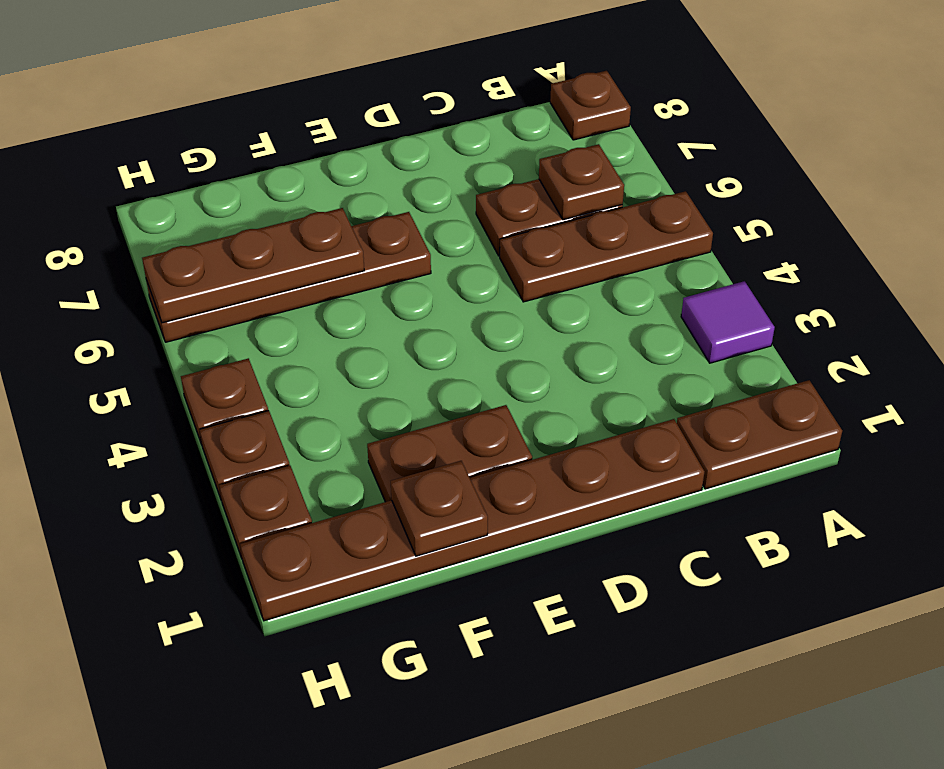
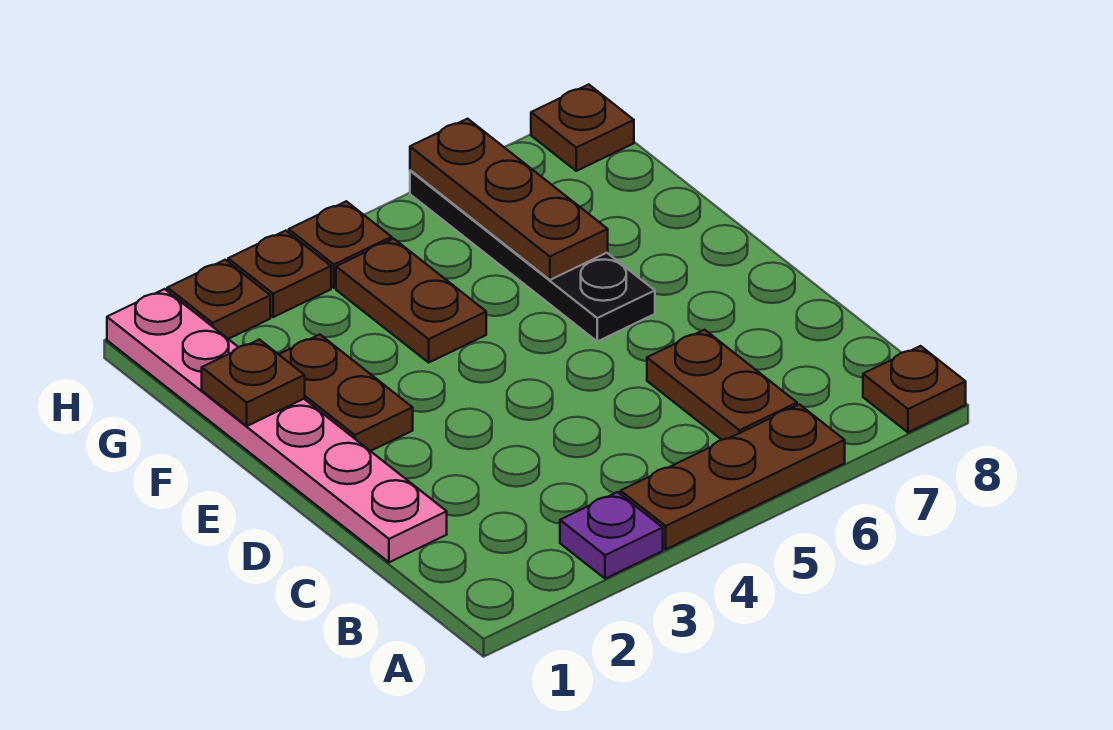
brown 1x2 plate [677,380,842,489] -> brown 1x2 plate moved to [336,239,486,362]
purple 1x1 tile [681,281,775,363] -> purple 1x1 plate [560,492,663,579]
brown 1x3 plate [500,191,713,302] -> brown 1x3 plate turned to [621,404,845,549]
brown 1x1 plate [539,144,624,220] -> brown 1x1 plate moved to [531,84,634,171]
brown 1x6 plate [240,419,704,621] -> pink 1x6 plate [107,289,447,562]
brown 1x4 plate [146,212,431,342] -> black 1x4 plate [410,170,655,341]

